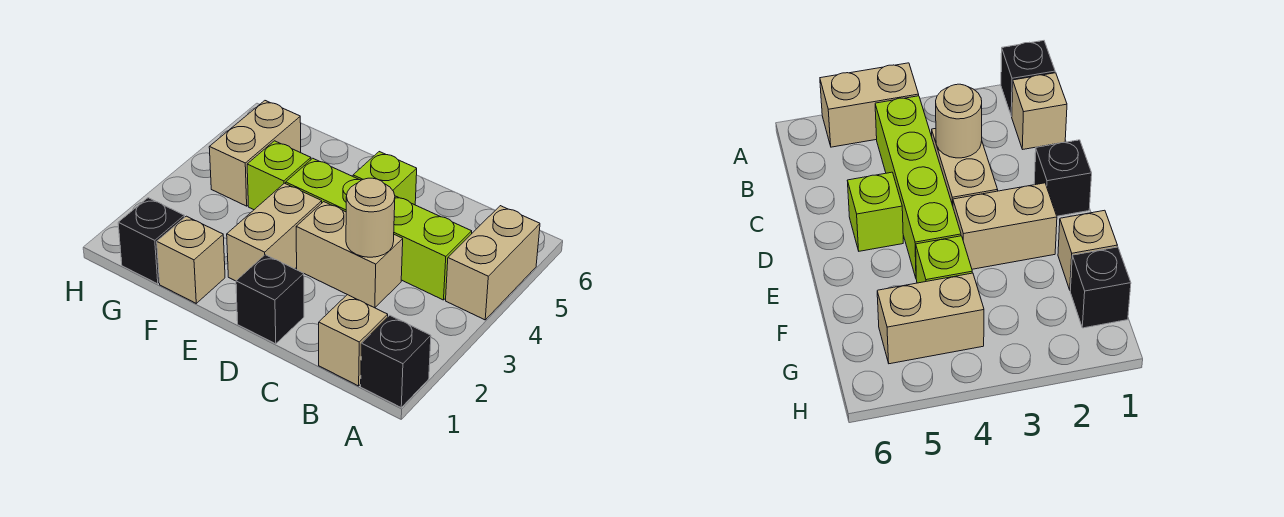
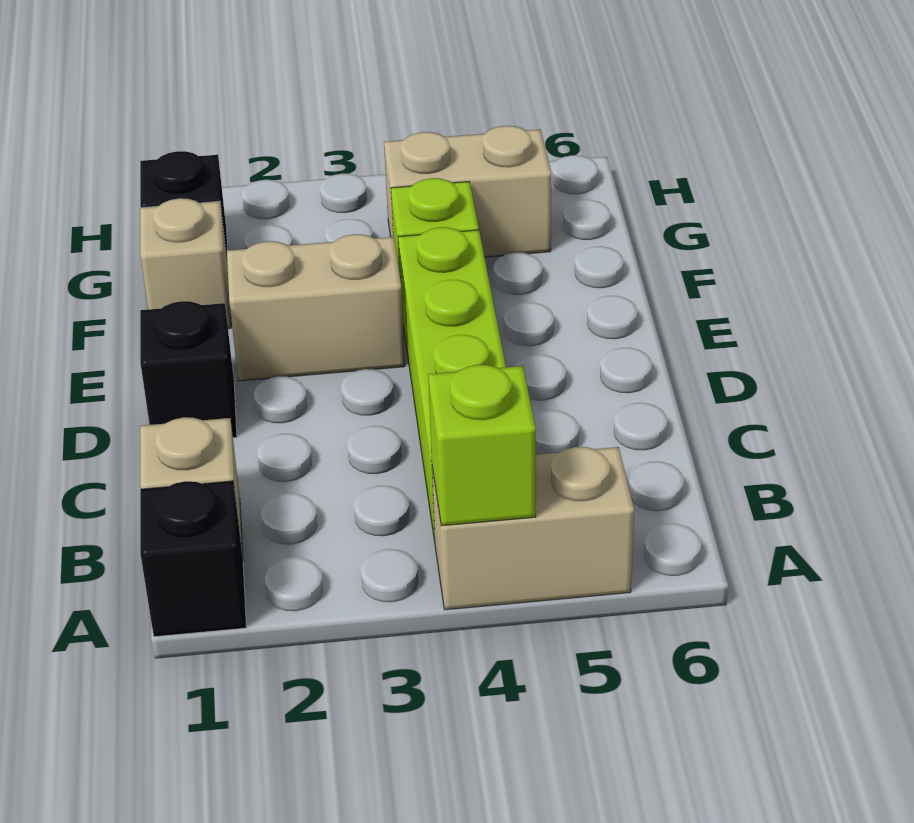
tan 1x2 brick [296,202,403,308] -> none
tan 1x1 round brick [346,178,395,257] -> none
lime 1x1 brick [353,152,417,205] -> lime 1x1 brick moved to [428,365,536,526]

